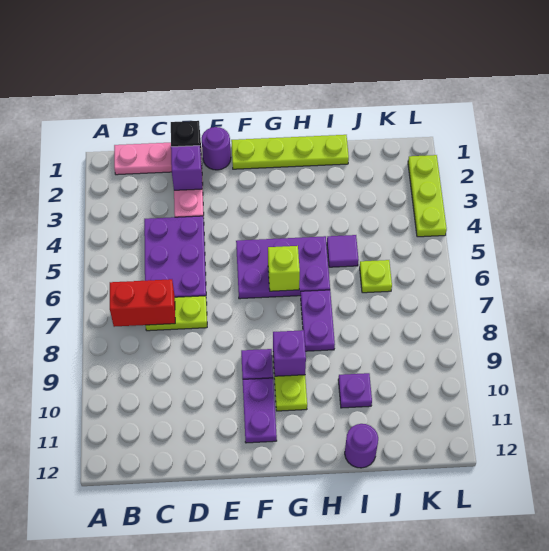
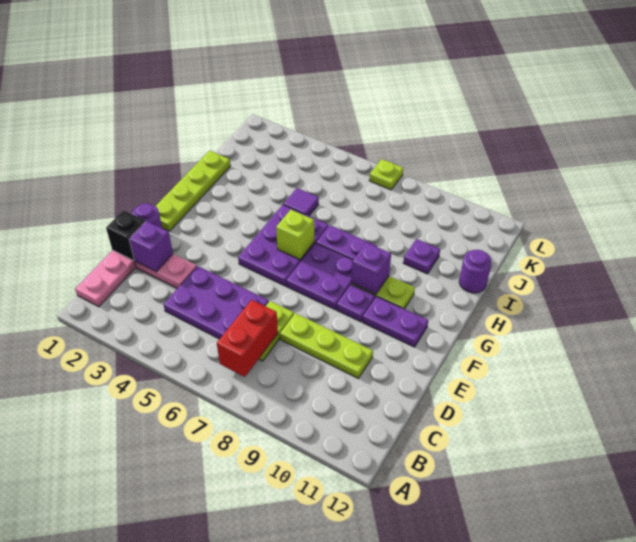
none -> purple 2x2 plate [286,243,353,310]
lime 1x1 plate [360,260,392,293] -> lime 1x1 plate moved to [369,159,403,190]
lime 1x3 plate [408,155,447,237] -> lime 1x3 plate moved to [280,313,373,378]

